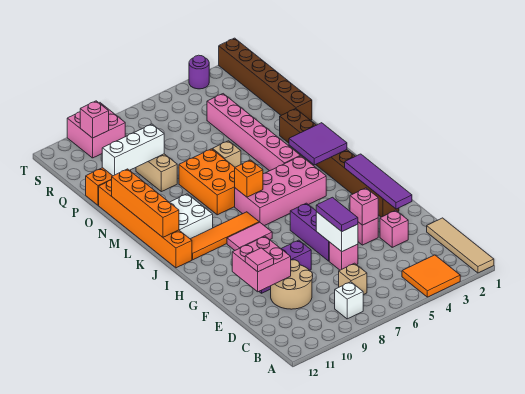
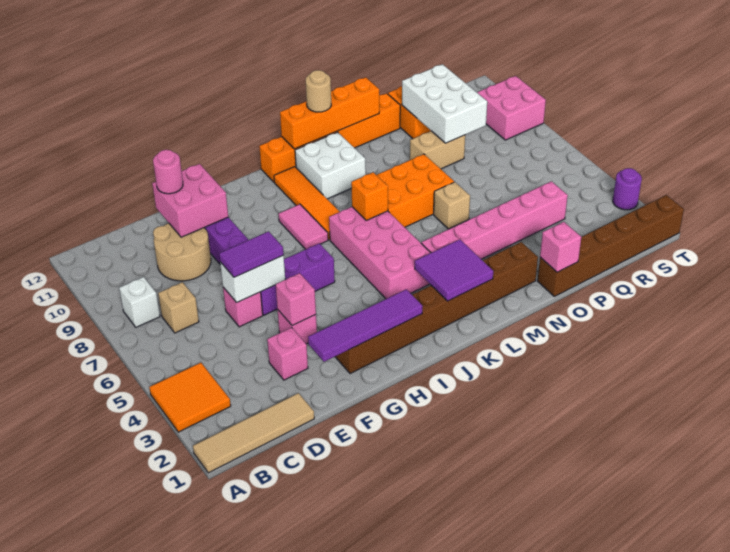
pink 1x1 tile [245,248,274,272] -> pink 1x1 round brick [153,150,183,194]
none -> tan 1x1 round brick [306,70,331,112]
white 1x3 brick [102,124,164,176] -> white 2x3 brick [402,64,487,143]
pink 1x1 brick [80,101,109,138] -> pink 1x1 brick moved to [540,222,581,272]

